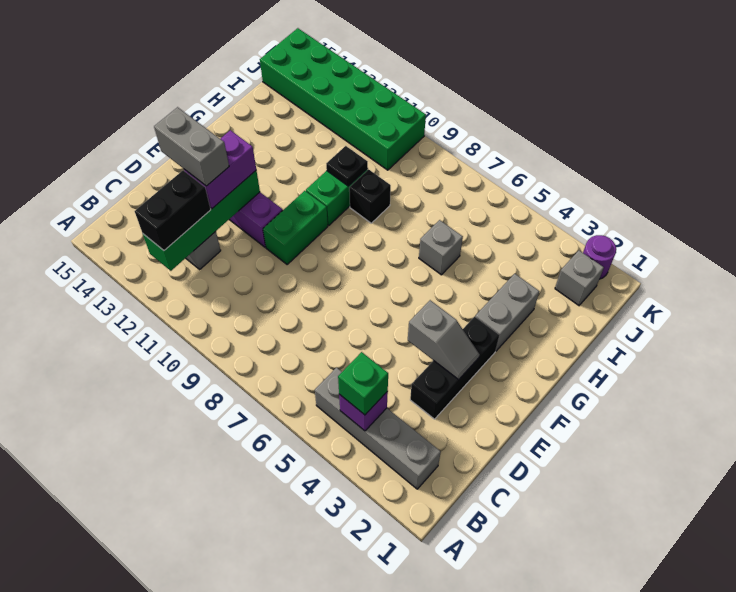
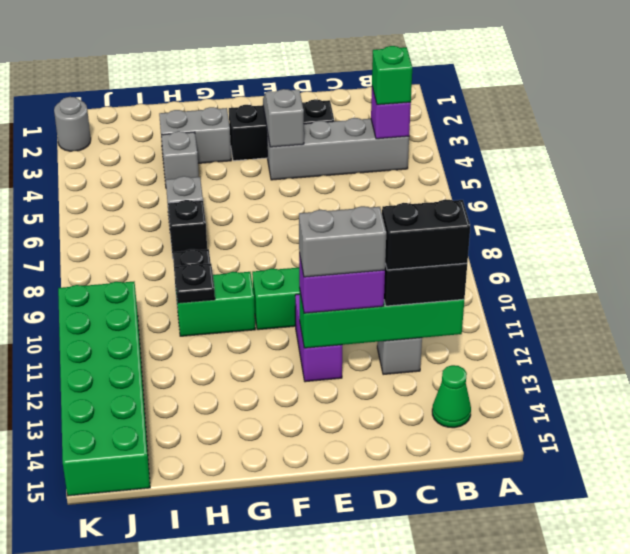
grey 1x4 brick [315,368,441,489] -> grey 1x4 brick turned to [267,118,409,180]
none -> black 1x2 brick [382,199,470,270]
none -> green 1x1 cone [432,365,471,428]
grey 1x2 brick [154,107,229,186] -> grey 1x2 brick turned to [299,206,386,277]
none -> black 1x1 brick [168,200,207,257]
grey 1x1 brick [555,251,604,305] -> grey 1x1 brick moved to [161,131,199,184]
purple 1x1 round brick [583,235,616,279] -> grey 1x1 round brick [54,97,91,151]

